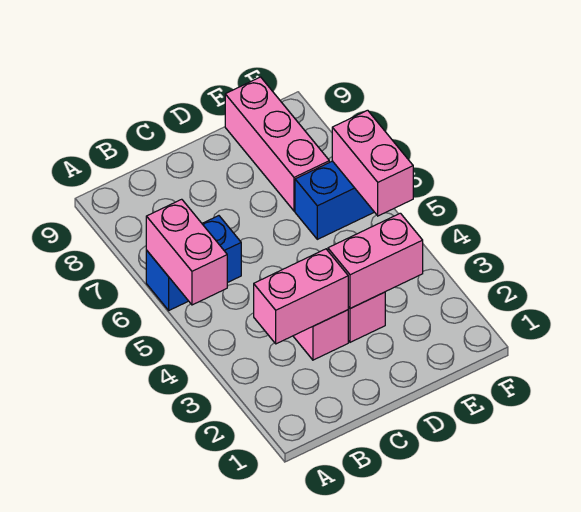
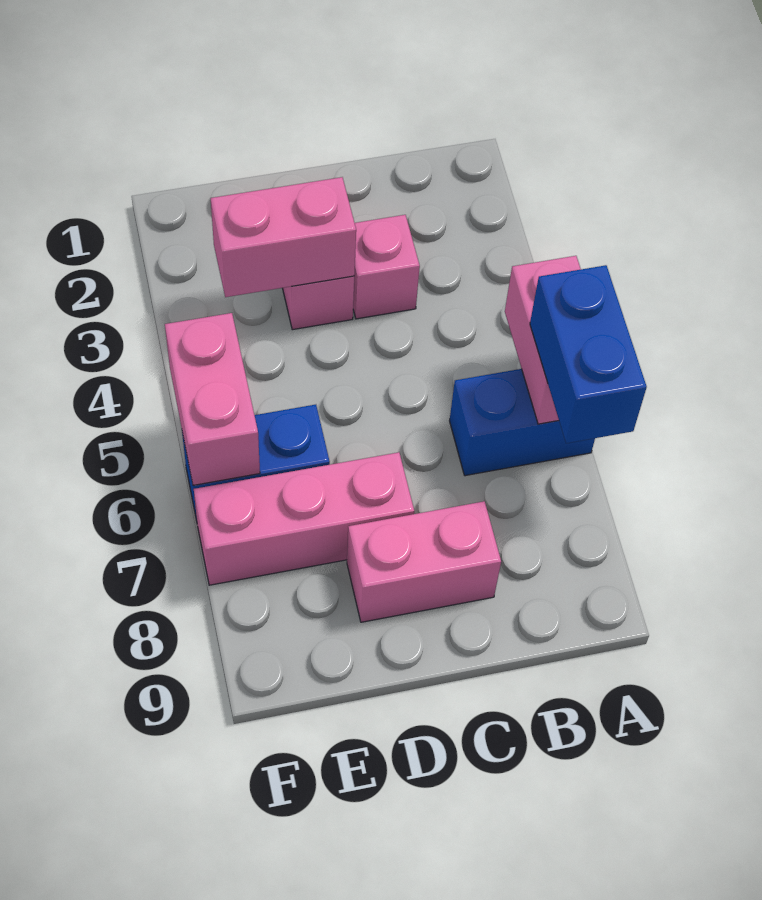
none -> blue 1x2 brick [530,265,647,443]
pink 1x2 brick [254,249,348,344] -> pink 1x2 brick moved to [347,501,501,622]
pink 1x3 brick [225,77,329,211] -> pink 1x3 brick turned to [194,452,414,585]

